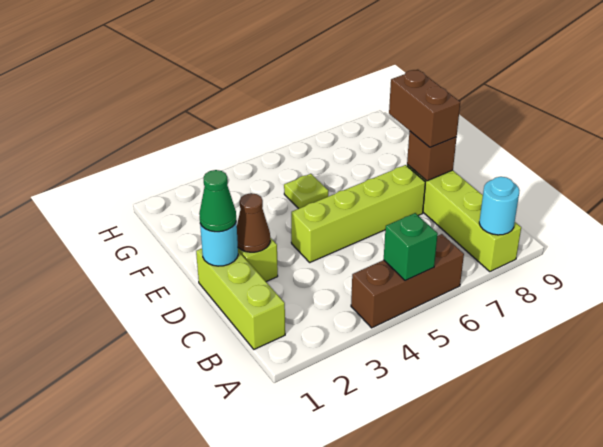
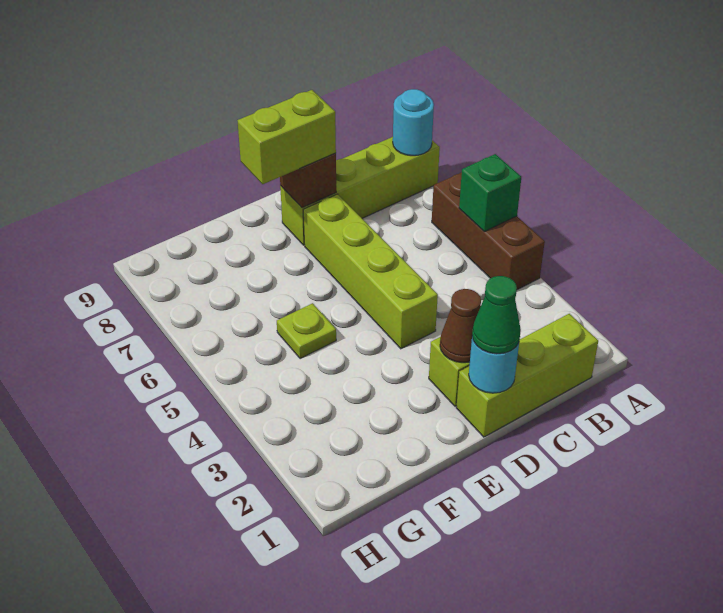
brown 1x2 brick [389,70,460,147] -> lime 1x2 brick [237,90,336,184]

